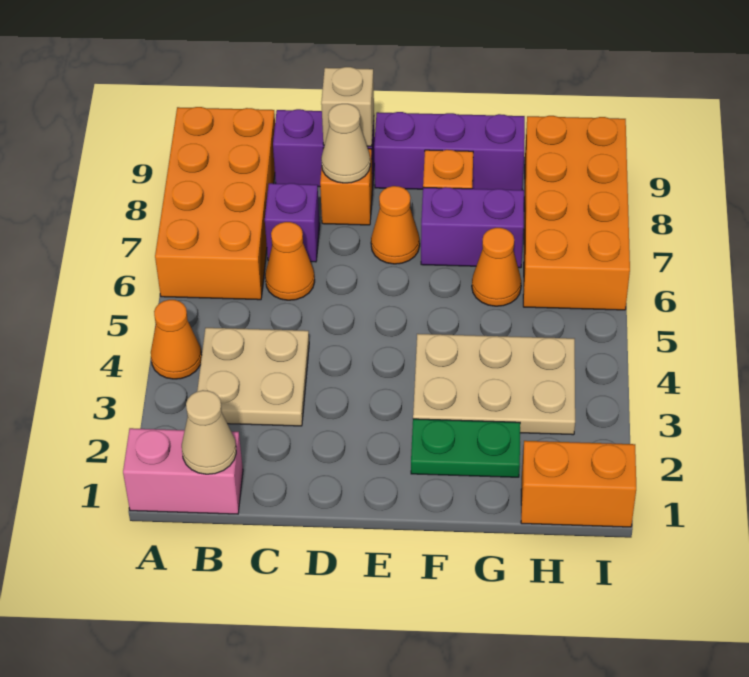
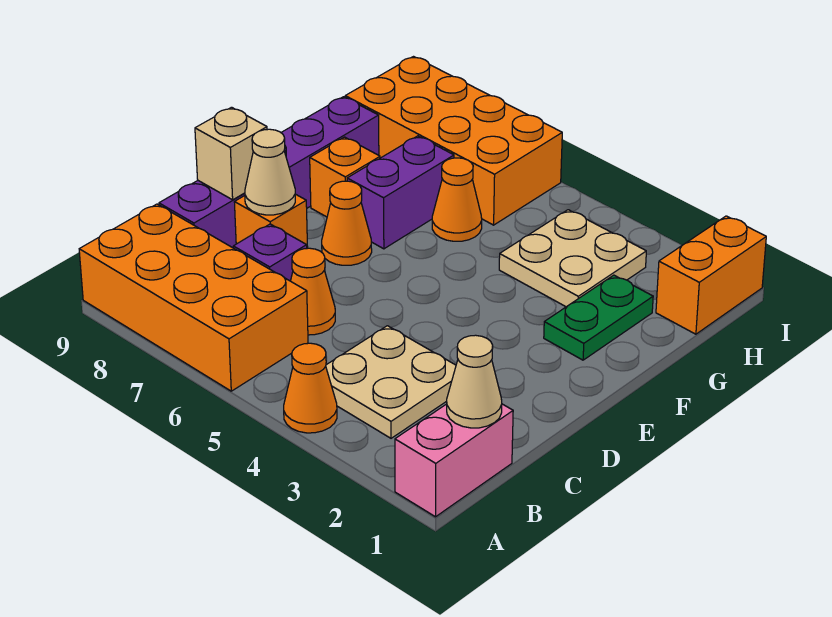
tan 2x3 plate [413,334,575,435] -> tan 2x2 plate [499,210,646,307]

